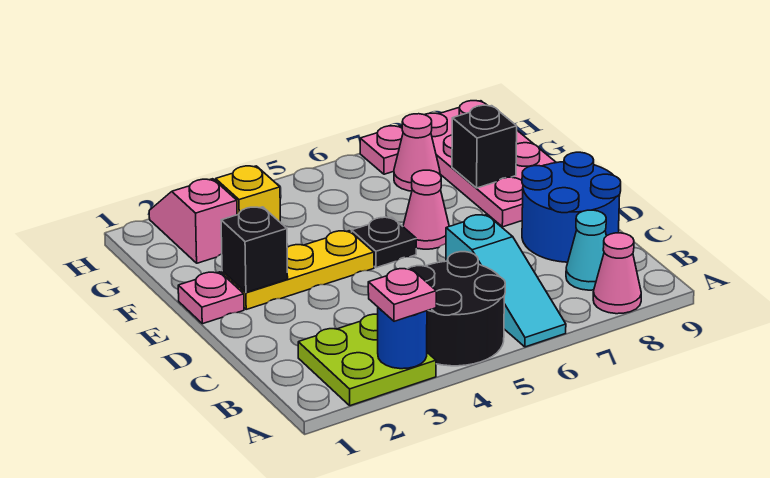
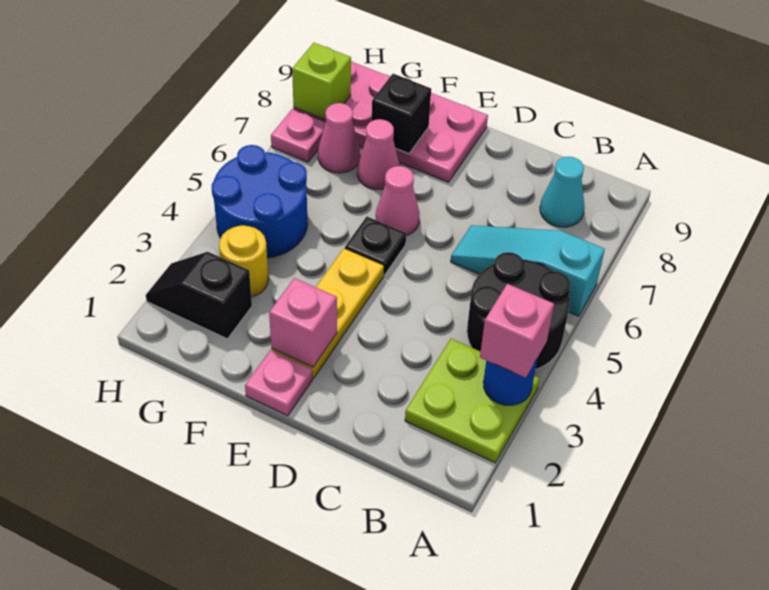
pink 1x1 plate [368,268,436,321] -> pink 1x1 brick [480,284,554,378]
cyan 1x3 slope [446,215,566,347] -> cyan 1x3 slope turned to [451,225,605,316]
pink 1x1 cone [593,233,641,314] -> pink 1x1 cone moved to [357,119,400,189]
blue 2x2 round brick [522,152,621,262] -> blue 2x2 round brick moved to [212,145,308,258]
black 1x1 brick [221,207,288,292] -> pink 1x1 brick [269,278,337,367]
pink 1x2 slope [149,179,237,263] -> black 1x2 slope [146,252,252,339]
yellow 1x1 brick [216,166,280,222] -> yellow 1x1 round brick [219,225,268,297]
none -> lime 1x1 brick [292,43,351,120]

